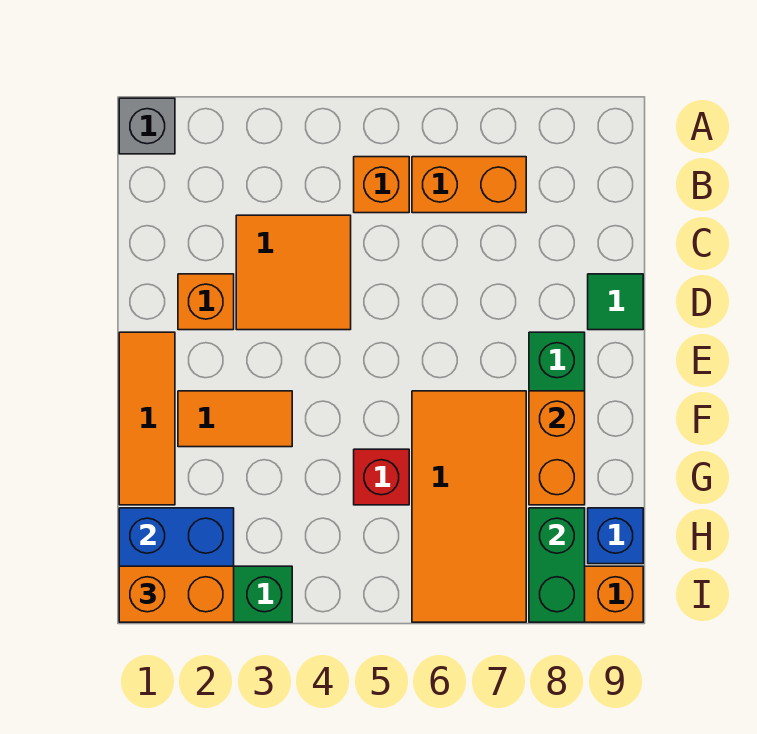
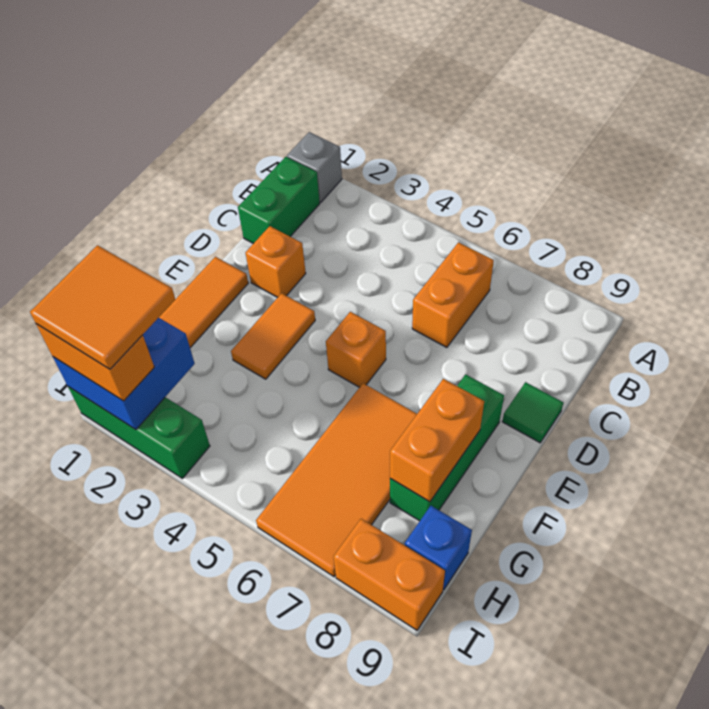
orange 1x1 brick [354,157,409,213] -> orange 1x1 brick moved to [326,312,386,387]
orange 1x2 brick [412,157,526,213] -> orange 1x2 brick turned to [412,243,494,347]
orange 2x2 tile [236,215,351,330] -> orange 2x2 tile moved to [30,245,176,369]
orange 1x2 tile [178,391,292,447] -> orange 1x2 tile turned to [231,293,315,379]
red 1x1 brick [354,449,409,505] -> none
green 1x2 brick [529,508,585,622] -> green 1x2 brick moved to [238,157,320,244]

